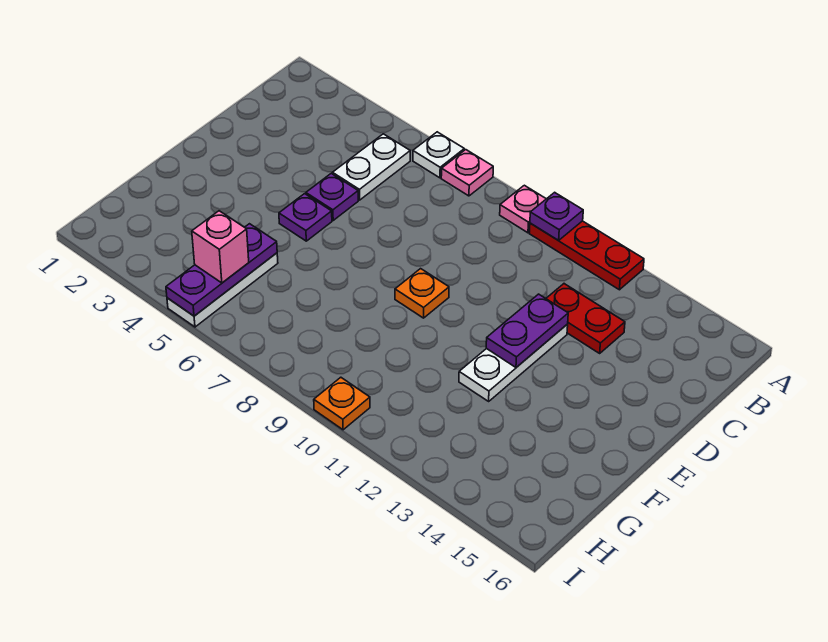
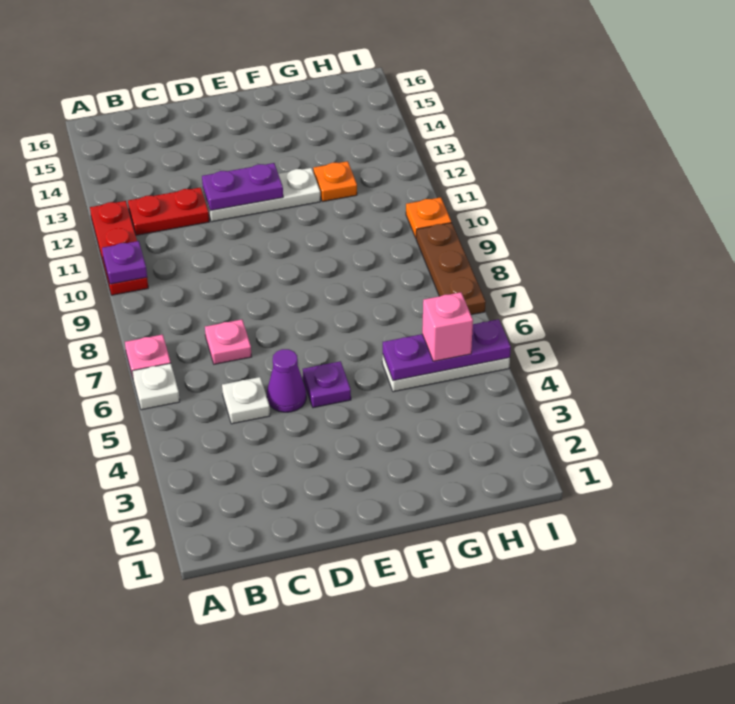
pink 1x1 plate [500,185,546,233] -> pink 1x1 plate moved to [205,320,252,364]
white 1x2 plate [332,134,410,200] -> white 1x1 plate [222,377,270,424]
red 1x2 plate [546,284,625,353] -> red 1x2 plate turned to [128,187,209,235]
purple 1x1 plate [306,173,358,220] -> purple 1x1 cone [267,349,306,412]
orange 1x1 plate [395,269,449,318] -> orange 1x1 plate moved to [313,161,357,202]
none -> brown 1x3 plate [416,223,486,315]

